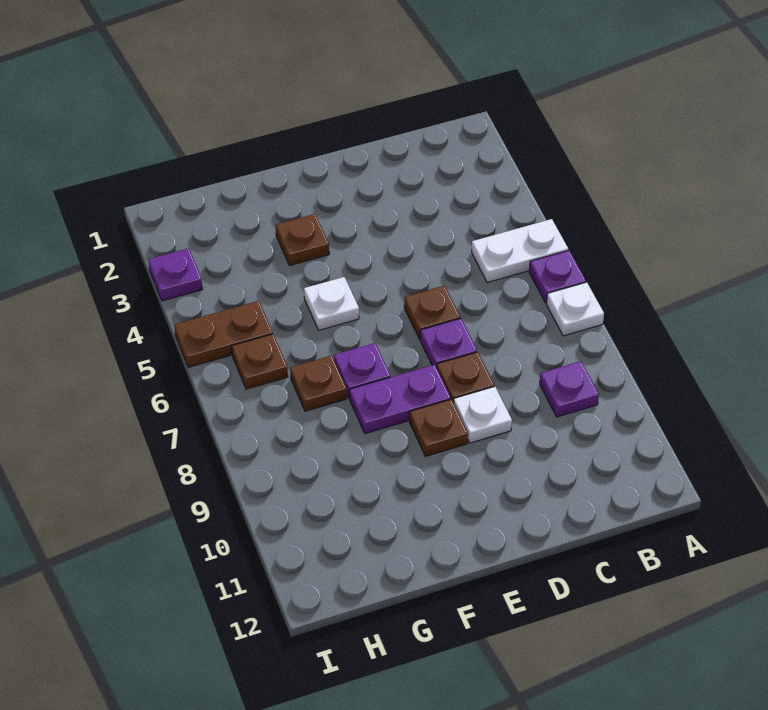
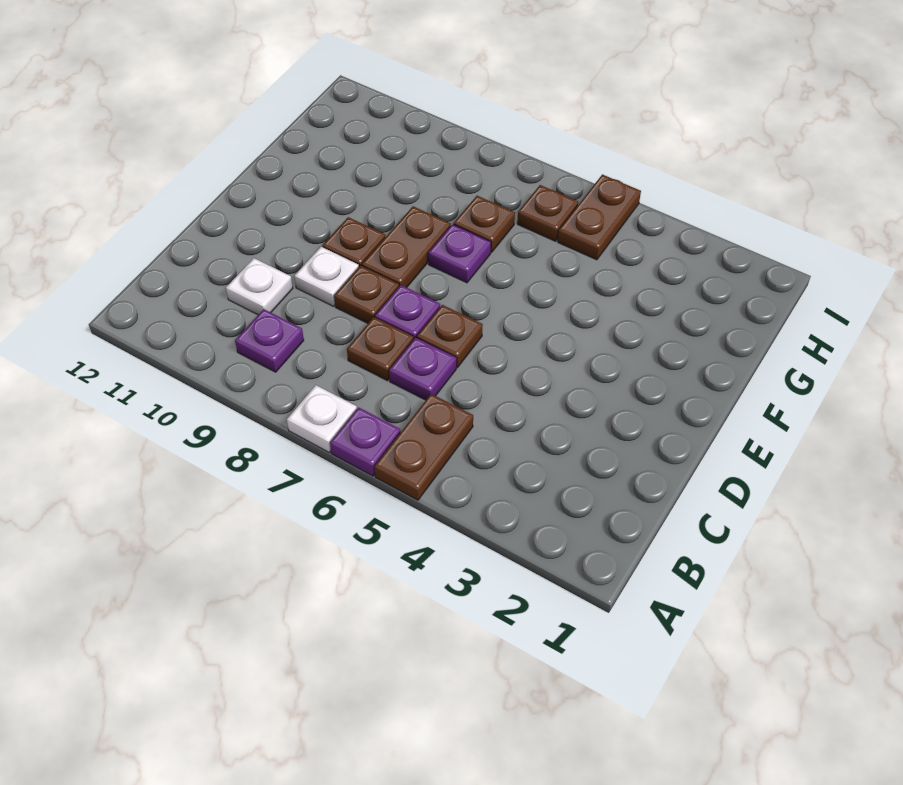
white 1x2 plate [472,219,568,283] -> brown 1x2 plate [374,394,473,500]
purple 1x2 plate [349,365,451,434] -> brown 1x2 plate [362,206,451,288]
brown 1x1 plate [276,214,329,265] -> brown 1x1 plate moved to [347,317,414,381]
white 1x1 plate [304,277,359,330] -> white 1x1 plate moved to [226,258,293,315]
purple 1x1 plate [148,248,203,301] -> purple 1x1 plate moved to [389,338,456,400]

